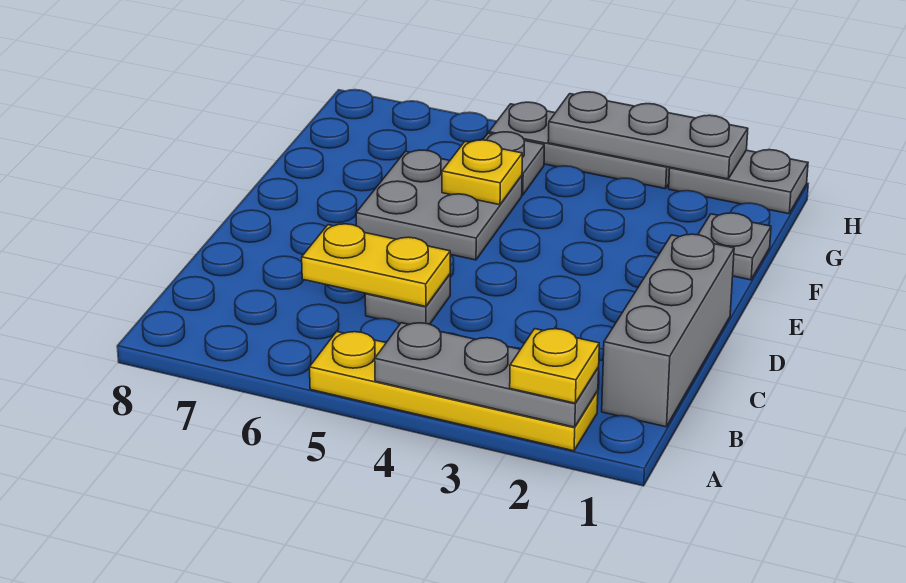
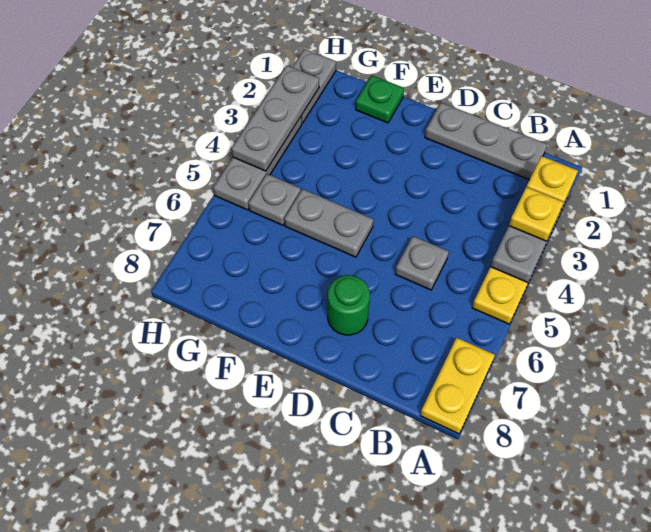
grey 1x3 brick [602,234,734,427] -> grey 1x3 plate [425,103,547,180]
yellow 1x2 plate [302,224,450,306] -> yellow 1x2 plate moved to [420,338,495,434]
none -> green 1x1 round brick [328,275,370,335]
grey 2x2 plate [356,150,522,260] -> grey 1x2 plate [284,189,373,257]
grey 1x1 plate [698,213,771,280] -> green 1x1 plate [356,75,404,123]
yellow 1x1 plate [442,140,522,205] -> yellow 1x1 plate moved to [509,187,564,241]

